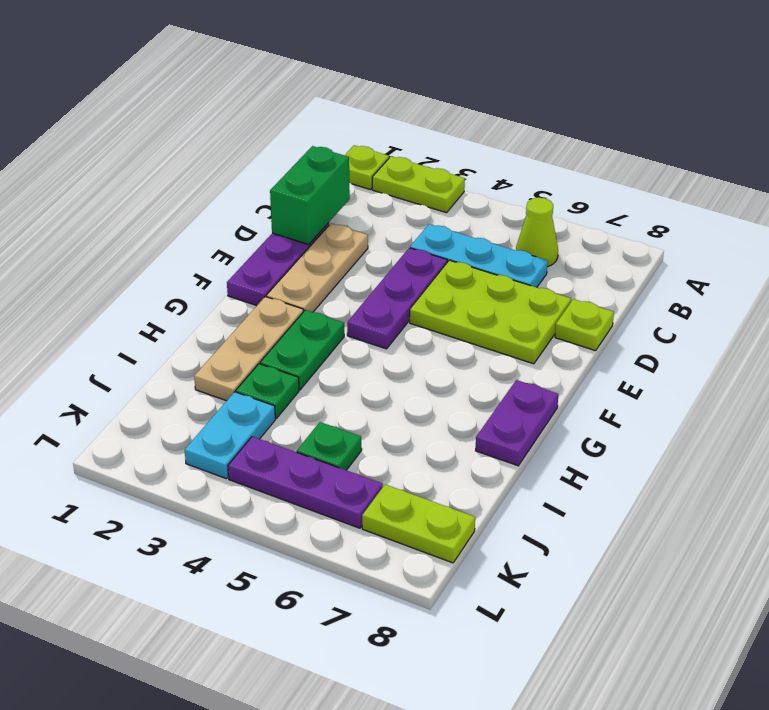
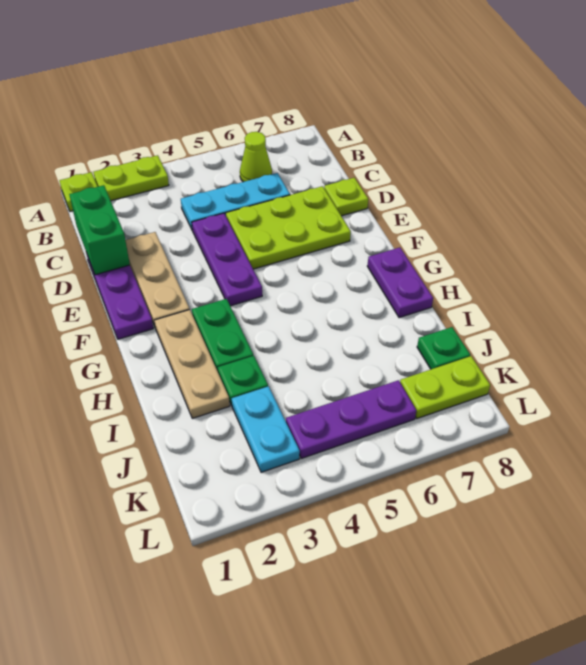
green 1x1 plate [297,422,362,470] -> green 1x1 plate moved to [417,327,470,369]

